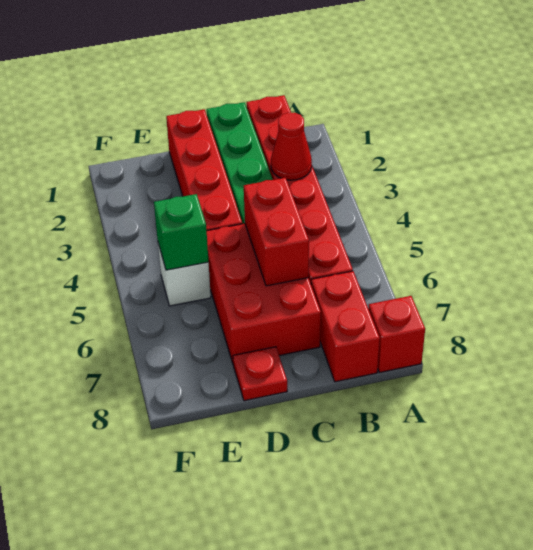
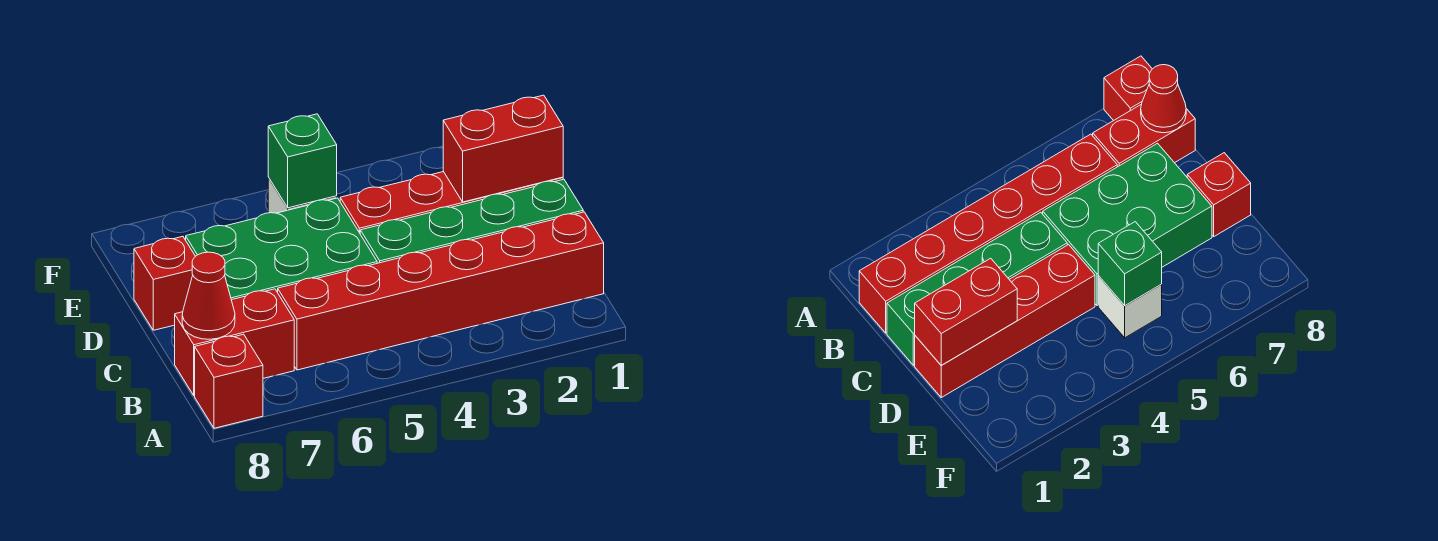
red 1x1 cone [271,113,312,180] -> red 1x1 cone moved to [182,252,235,339]
red 2x3 brick [207,224,321,363] -> green 2x3 brick [186,198,377,300]
red 1x2 brick [244,178,309,286] -> red 1x2 brick moved to [443,95,563,202]
red 1x1 plate [233,347,287,401] -> red 1x1 brick [134,236,196,330]

